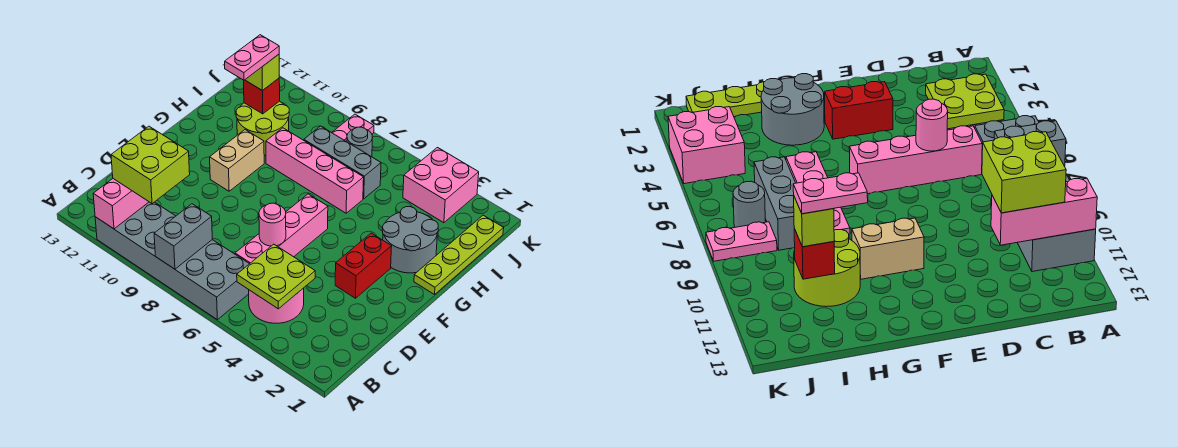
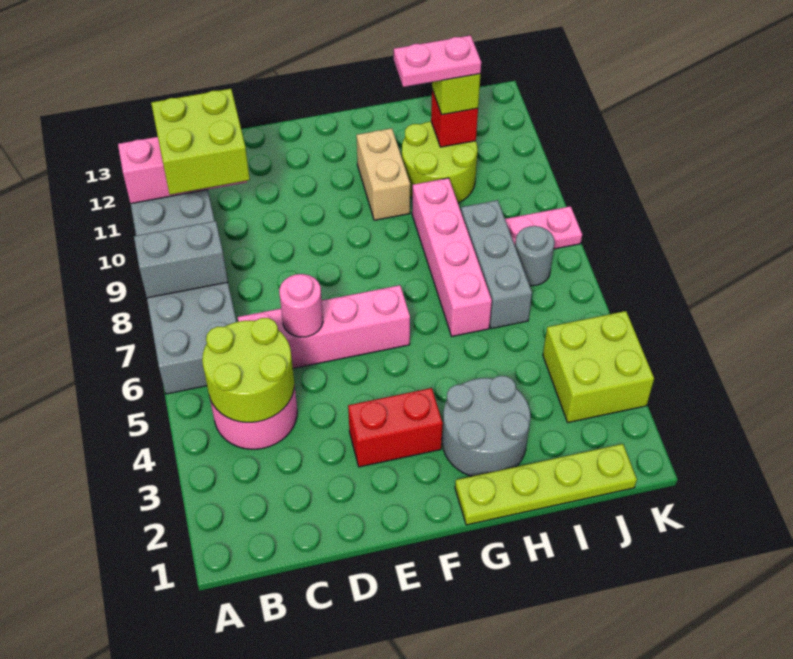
lime 2x2 plate [237,244,315,309] -> lime 2x2 round brick [202,318,294,422]
tan 1x2 brick [210,130,264,191] -> tan 1x2 brick turned to [356,128,410,220]
pink 2x2 brick [403,148,479,223] -> lime 2x2 brick [543,311,654,422]

